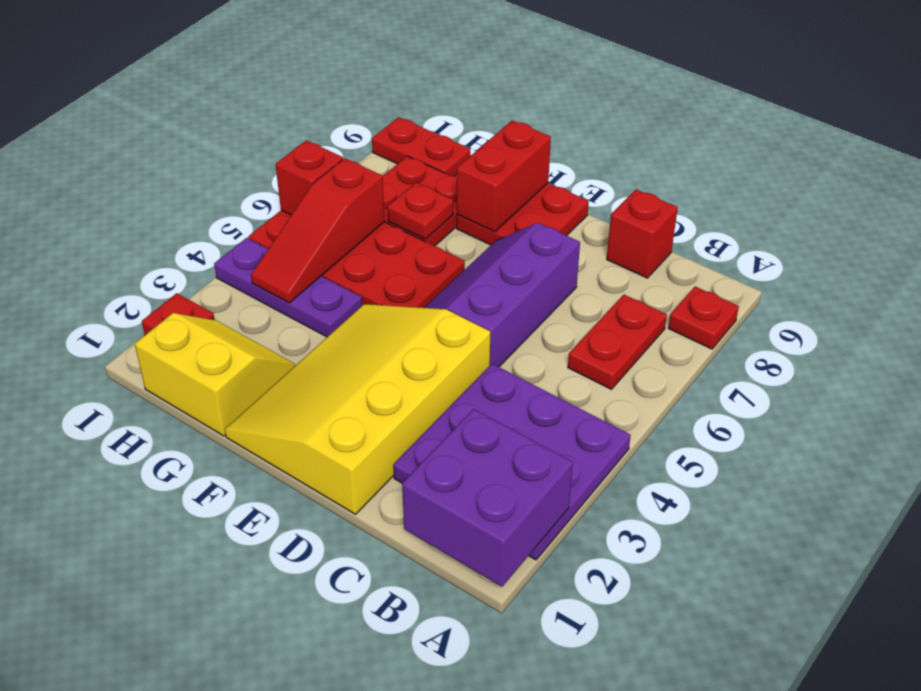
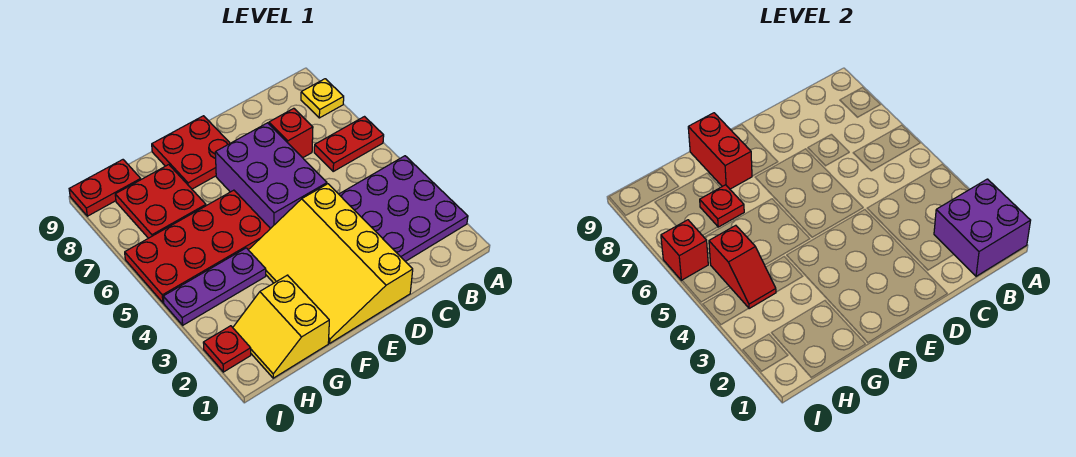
red 1x1 plate [668,287,739,349] -> yellow 1x1 plate [301,79,344,118]
red 1x2 plate [568,295,667,389] -> red 1x2 plate turned to [314,117,384,171]
red 1x1 brick [607,189,678,278] -> red 1x1 brick moved to [269,108,313,158]
purple 2x3 slope [424,223,580,367] -> purple 2x3 brick [215,123,327,229]
yellow 2x2 slope [135,313,295,436] -> yellow 2x2 slope turned to [233,275,329,378]
red 1x3 slope [251,158,385,303] -> red 1x2 slope [709,225,776,309]

